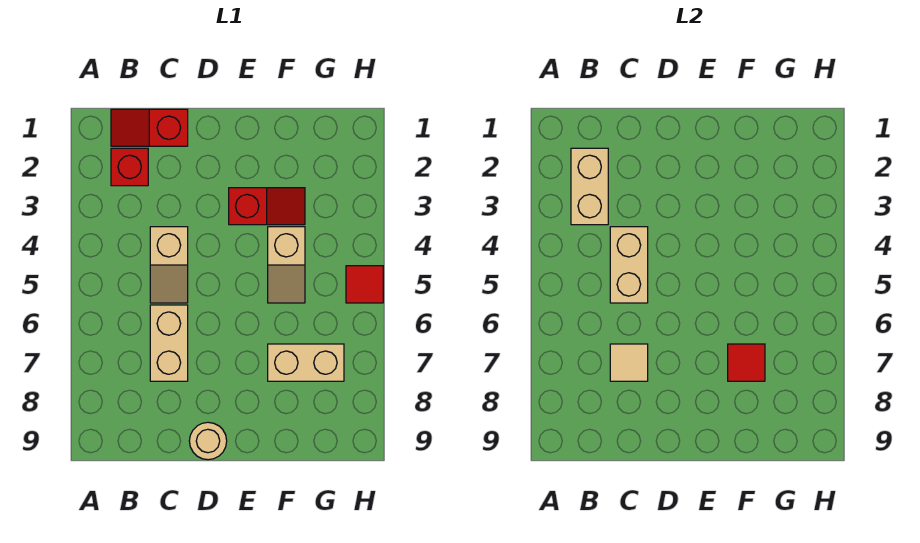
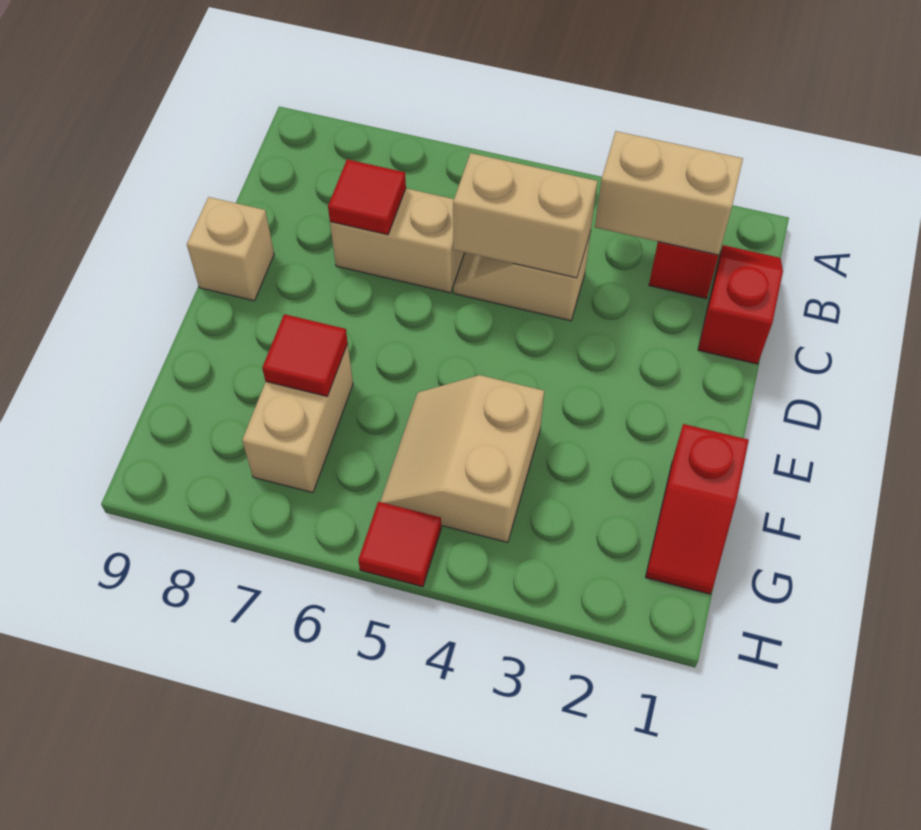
tan 1x1 tile [610,344,648,381] -> red 1x1 tile [328,159,406,235]
tan 1x1 round brick [189,422,227,460] -> tan 1x1 brick [187,197,274,301]
red 1x2 slope [229,188,305,225] -> red 1x2 slope moved to [646,424,749,594]
tan 1x2 slope [268,227,305,303] -> tan 2x2 slope [380,375,544,542]

